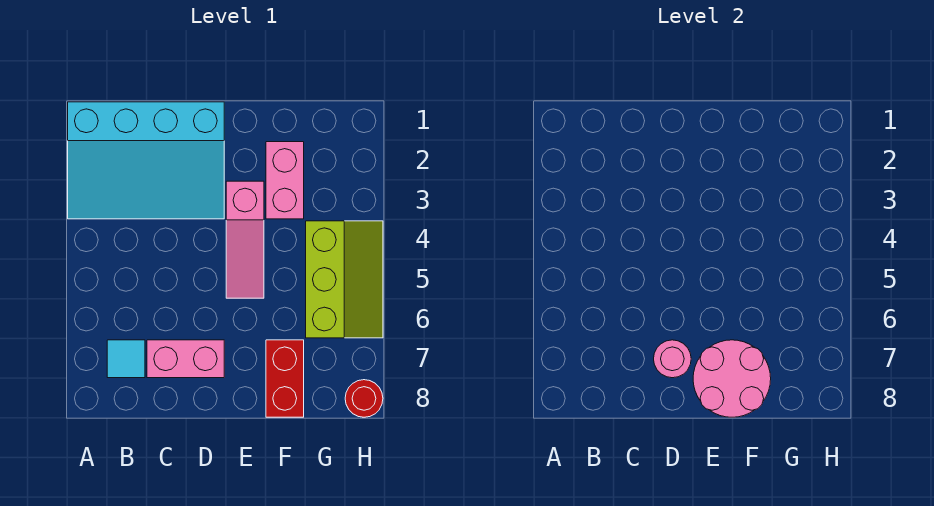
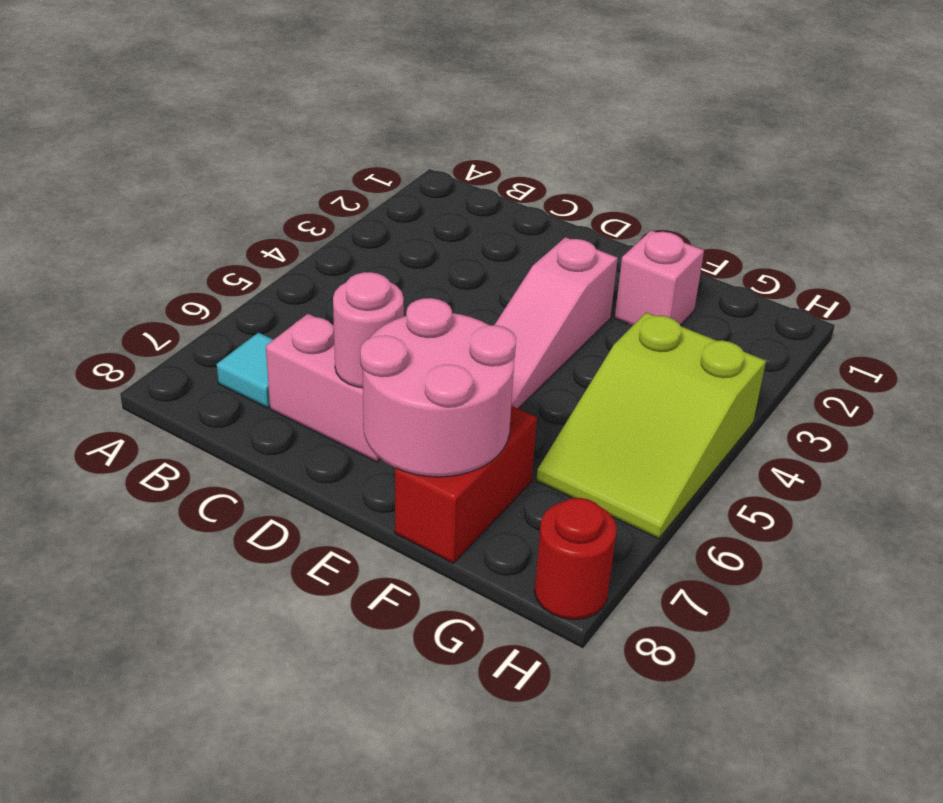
cyan 3x4 slope [68,102,224,219] -> none
pink 1x2 brick [266,142,304,219] -> pink 1x1 brick [615,230,704,325]
lime 2x3 slope [306,221,383,338] -> lime 2x3 slope turned to [536,312,766,539]

